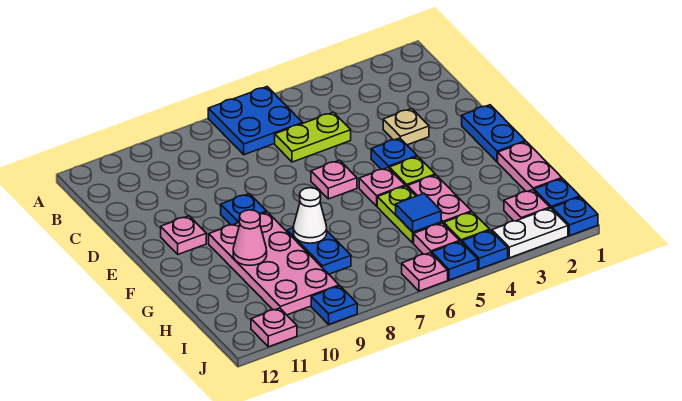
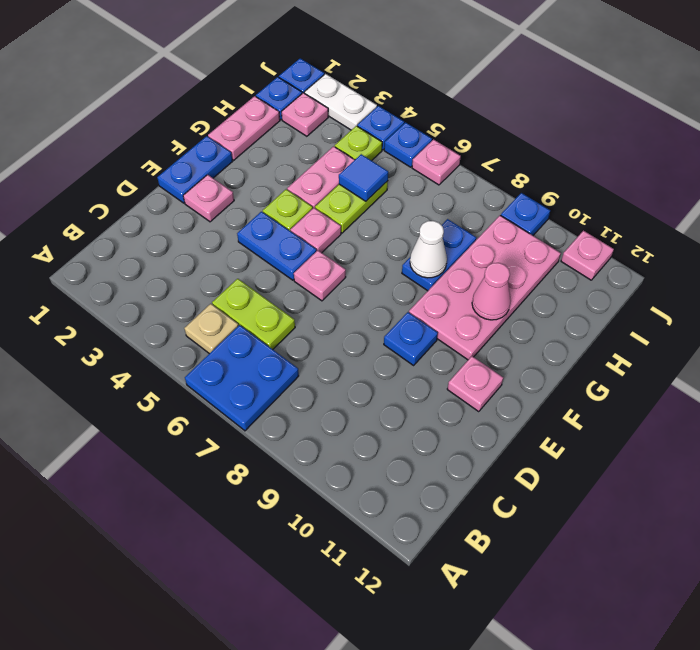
tan 1x1 plate [383,108,429,145] -> tan 1x1 plate moved to [184,304,238,354]
blue 1x1 plate [371,138,417,169] -> blue 1x2 plate [237,212,316,280]
pink 1x1 plate [414,223,460,254] -> pink 1x1 plate moved to [183,175,234,222]

